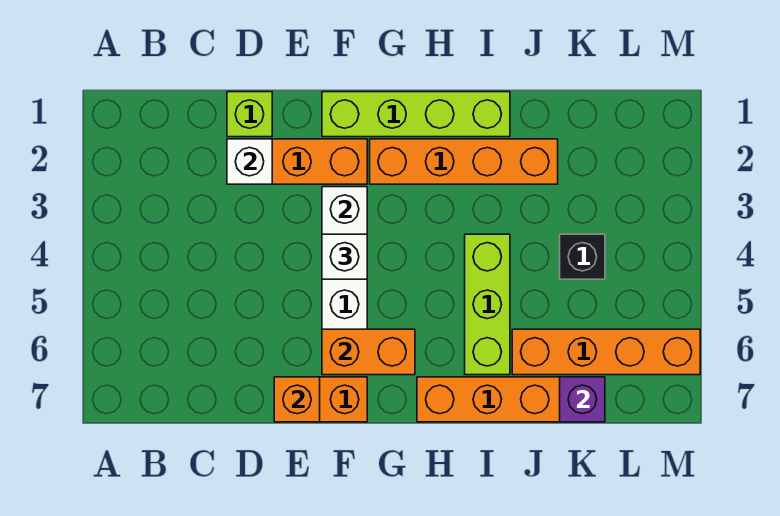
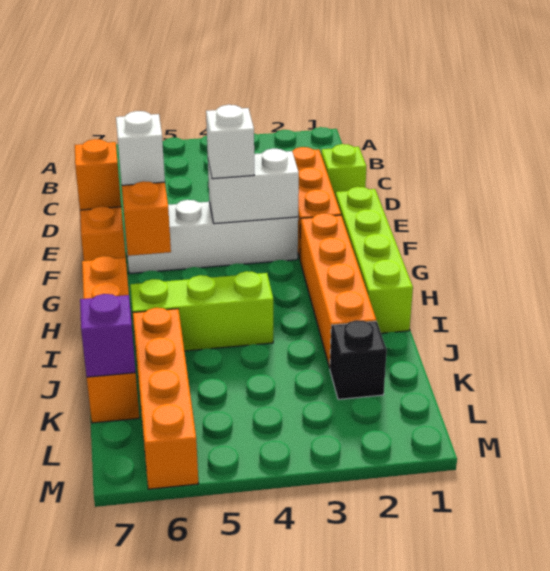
white 1x1 brick [227,139,272,184] -> white 1x1 brick moved to [116,111,165,185]
black 1x1 brick [560,234,605,279] -> black 1x1 brick moved to [330,320,387,399]

